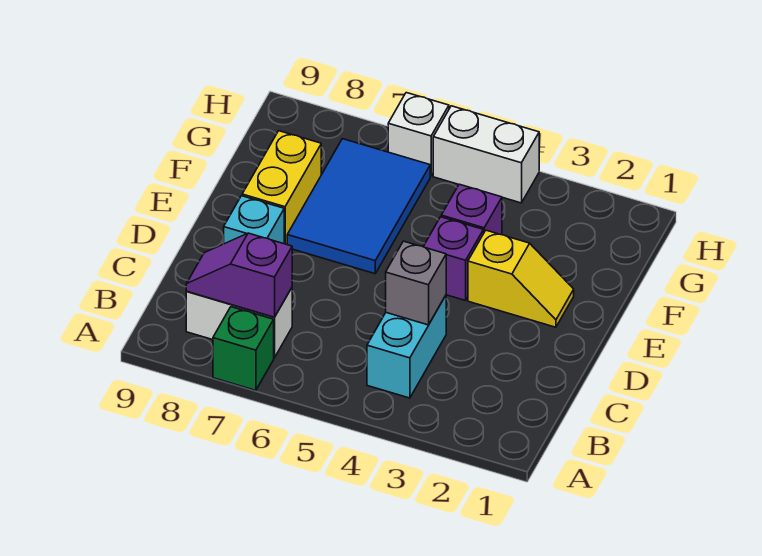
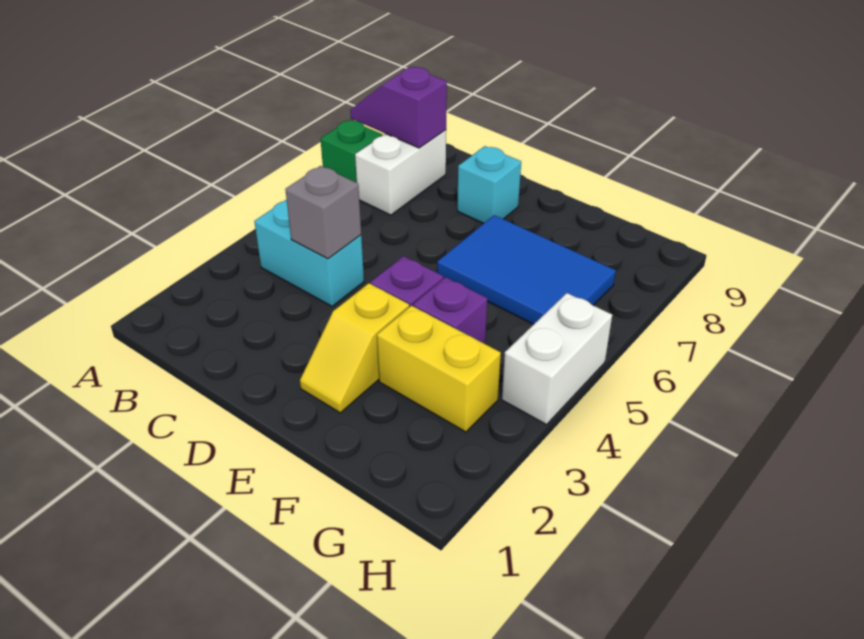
purple 1x2 slope [186,233,292,317] -> purple 1x2 slope turned to [350,67,447,148]
yellow 1x2 brick [242,131,321,245] -> yellow 1x2 brick moved to [377,306,501,432]
white 1x1 brick [388,93,449,176] -> none

